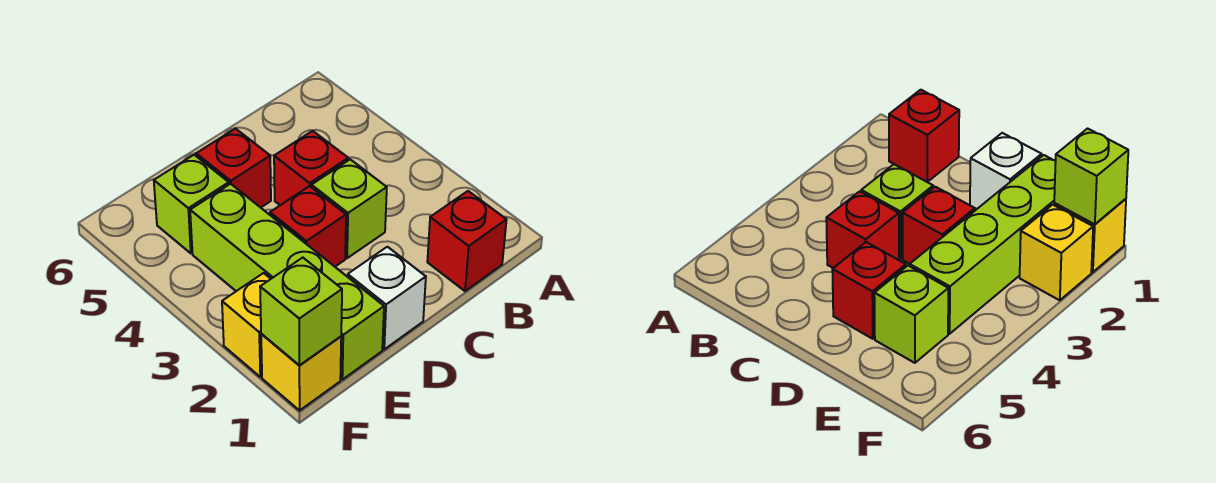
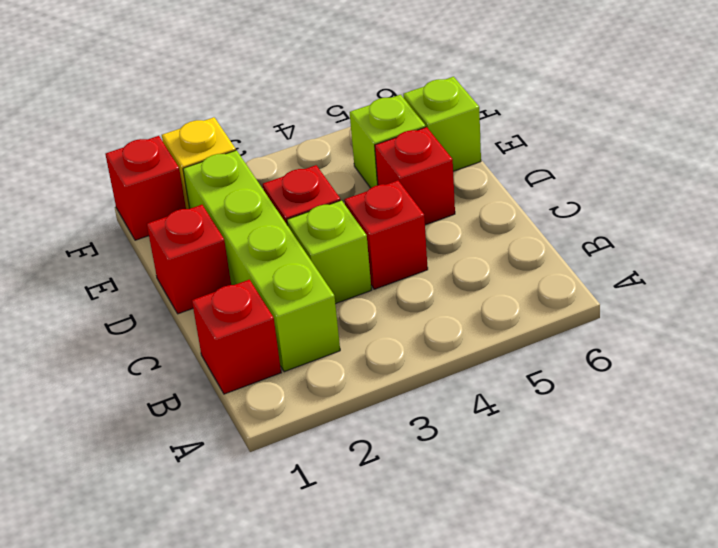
white 1x1 brick [348,247,426,349] -> red 1x1 brick [147,205,231,314]
lime 1x4 brick [190,184,384,380] -> lime 1x4 brick turned to [183,150,340,372]
yellow 1x1 brick [261,334,341,410] -> red 1x1 brick [106,136,186,240]
lime 1x1 brick [260,258,342,366] -> lime 1x1 brick moved to [403,77,481,171]

